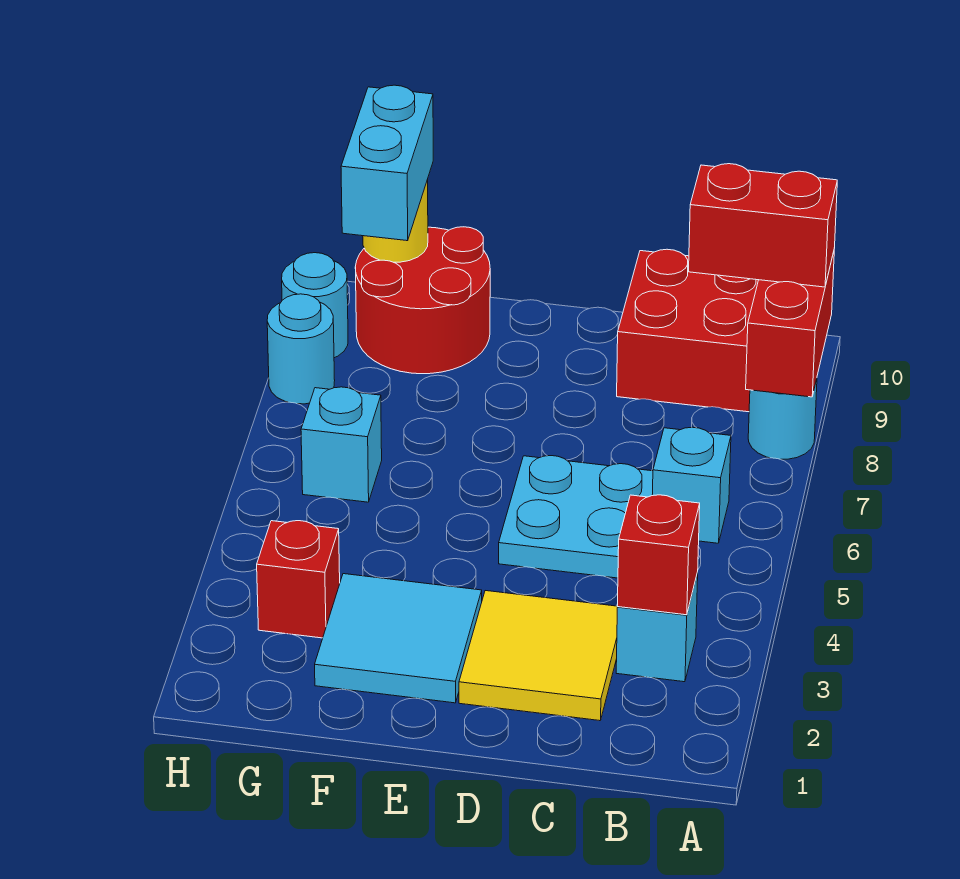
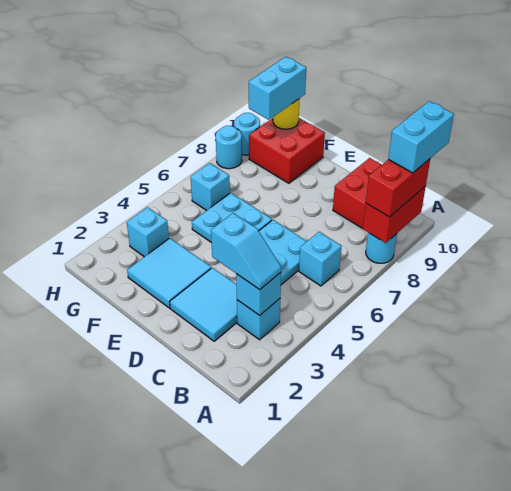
red 1x2 brick [689,164,837,287] -> red 1x2 brick turned to [366,159,430,217]
none -> cyan 1x2 brick [388,101,454,173]
red 1x1 brick [617,495,700,615] -> cyan 1x1 brick [236,273,281,315]
none -> cyan 1x2 slope [211,213,281,290]
yellow 2x2 tile [459,591,617,721] -> cyan 2x2 tile [170,268,237,341]
none -> cyan 2x2 plate [192,193,272,242]
red 2x2 round brick [355,227,490,374] -> red 2x2 brick [249,118,325,183]
red 1x1 brick [257,521,340,638] -> cyan 1x1 brick [127,207,169,257]

